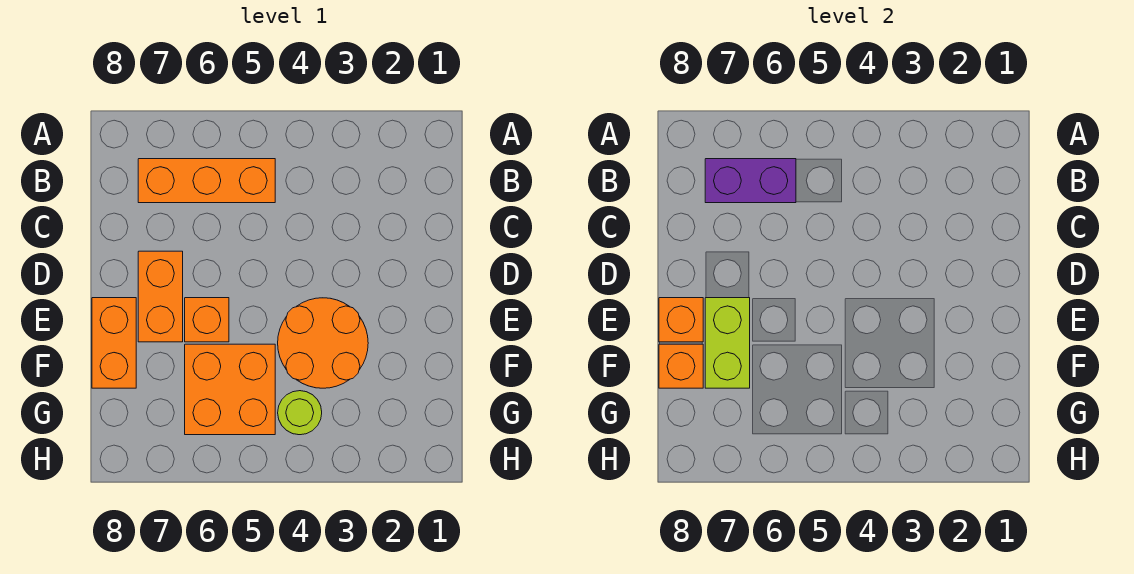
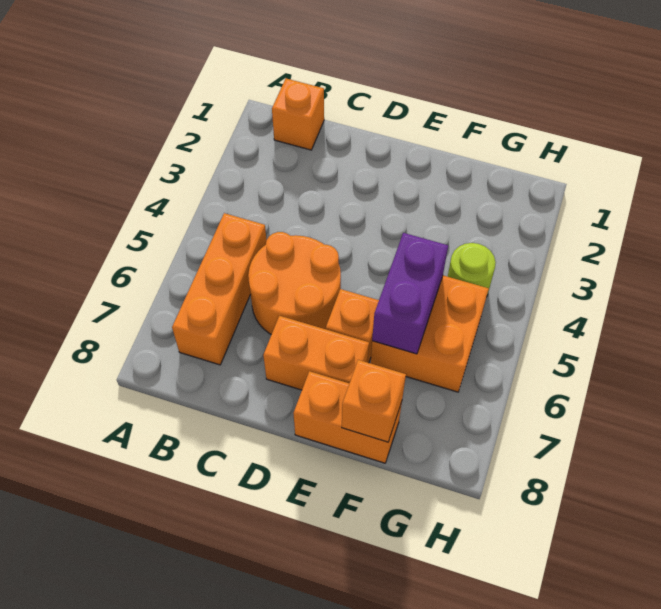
purple 1x2 brick [705,159,796,203] -> purple 1x2 brick moved to [372,233,448,354]
orange 2x2 round brick [278,298,368,388] -> orange 2x2 round brick moved to [248,232,341,334]
lime 1x2 brick [705,298,750,388] -> none
orange 1x1 brick [659,298,703,342] -> orange 1x1 brick moved to [272,79,324,150]

